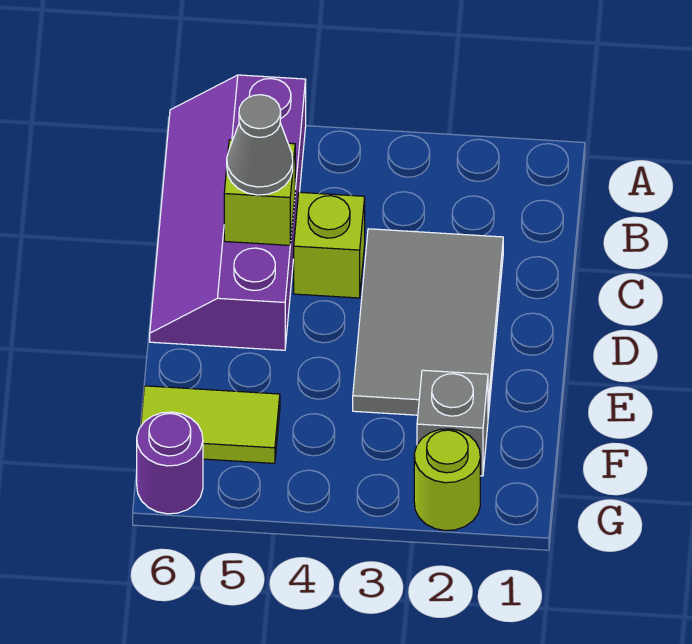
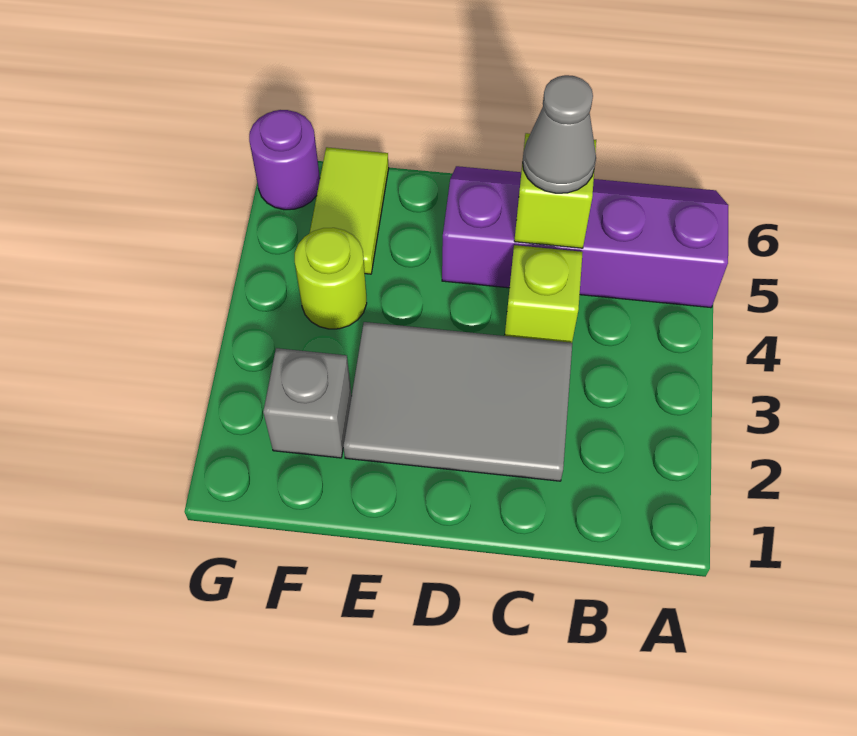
lime 1x1 round brick [414,429,480,531] -> lime 1x1 round brick moved to [295,228,367,329]

